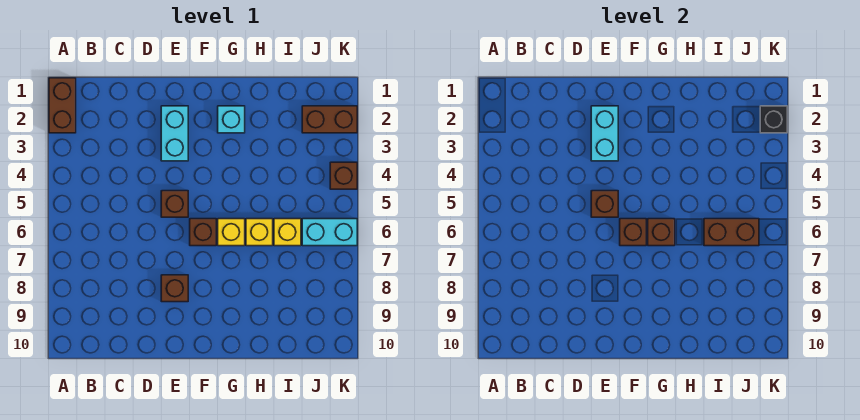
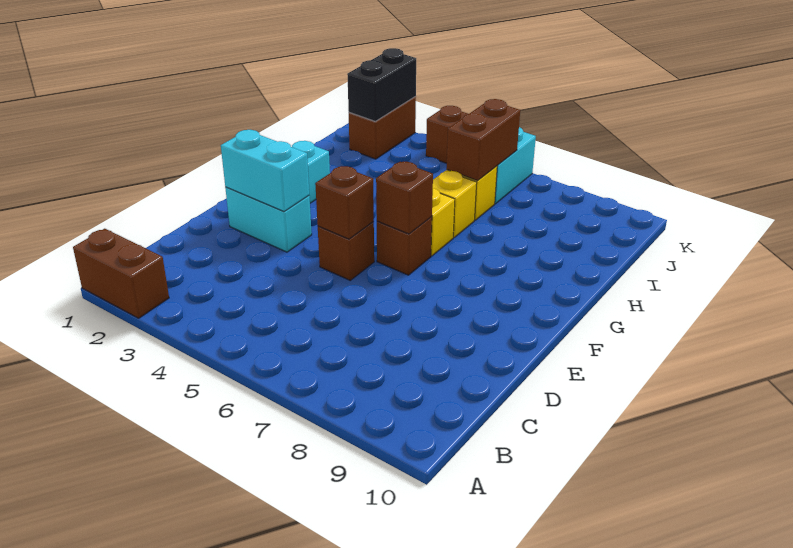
brown 1x1 brick [161,275,188,302] -> none
brown 1x1 brick [648,219,675,246] -> none
black 1x1 brick [760,106,787,133] -> black 1x2 brick [347,48,416,122]

